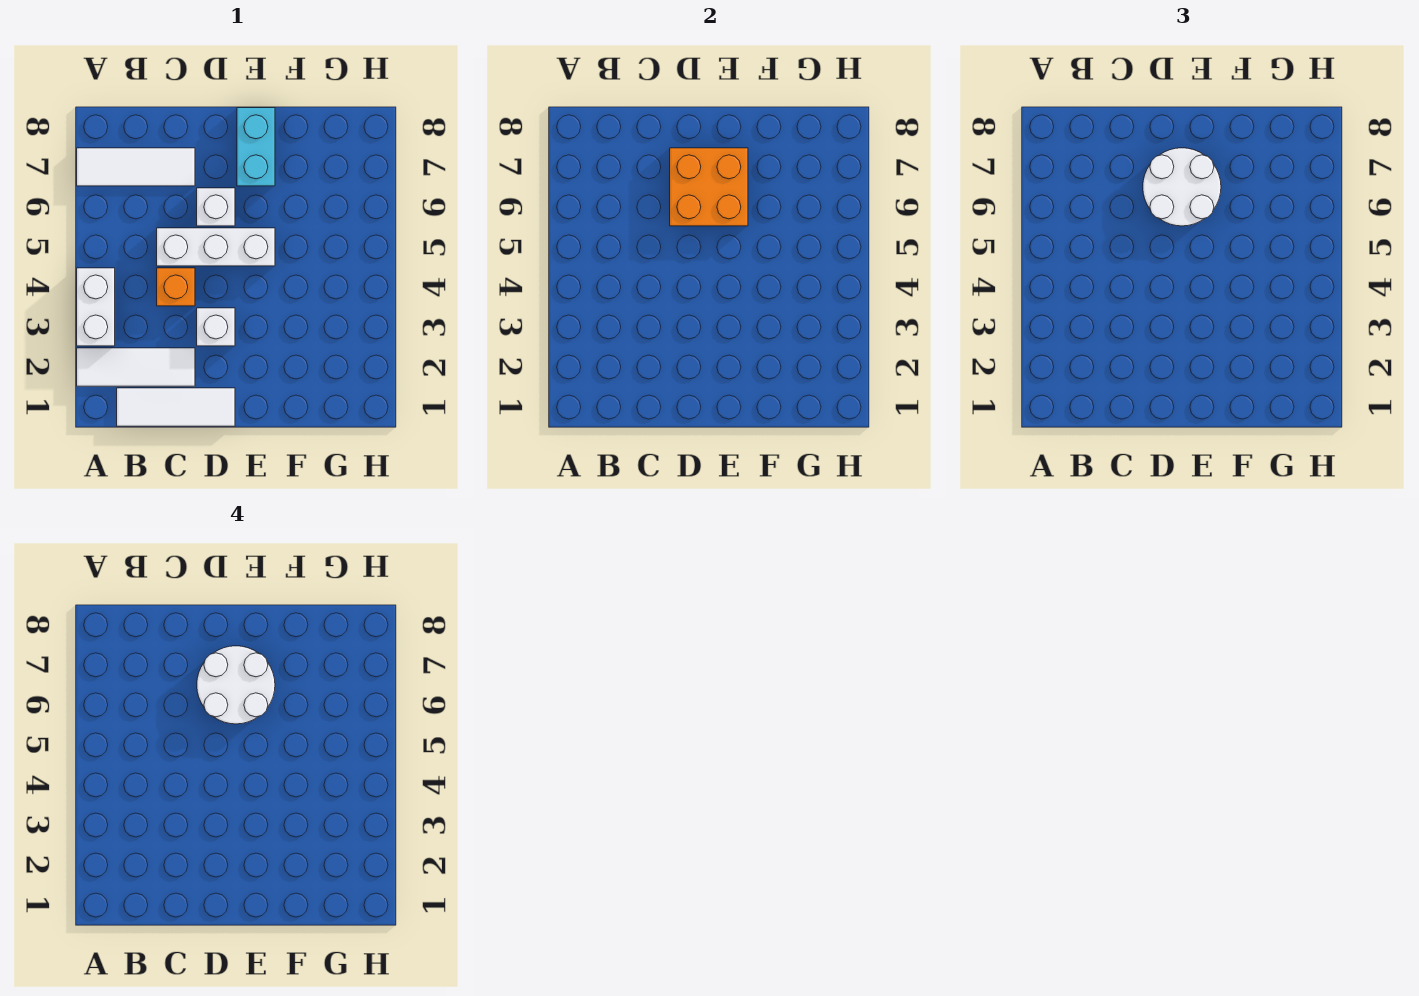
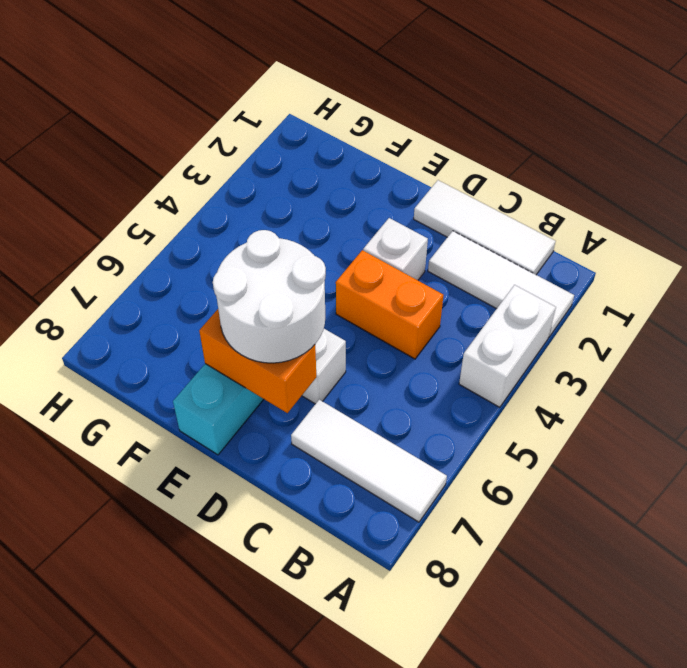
orange 1x1 brick [157,268,195,306] -> orange 1x2 brick [336,250,443,359]
white 1x3 brick [157,228,275,266] -> none
orange 2x2 brick [670,148,748,226] -> orange 1x2 brick [199,309,316,413]
white 2x2 round brick [197,646,275,724] -> none

